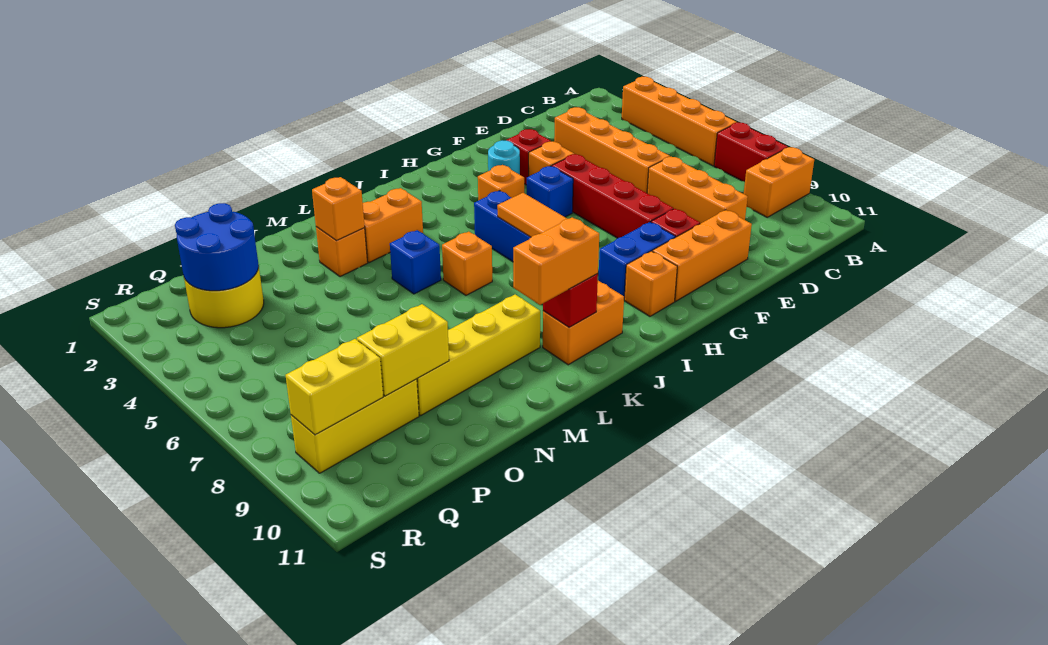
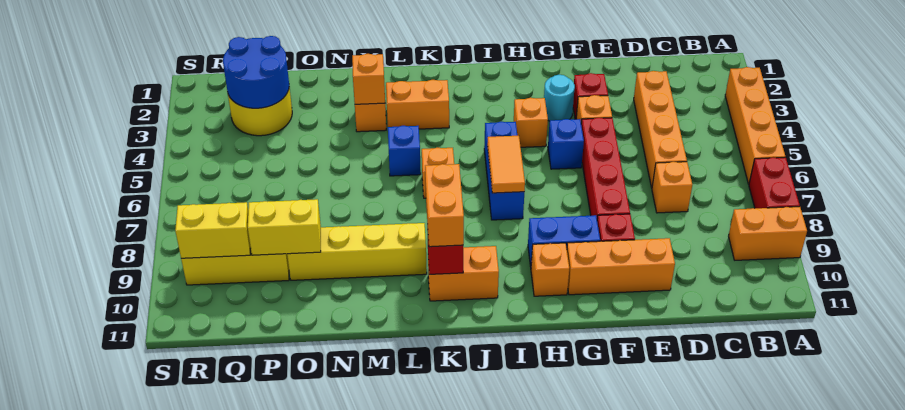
orange 1x3 brick [647,157,748,224] -> orange 1x1 brick [652,162,692,213]
orange 1x2 brick [513,217,599,305] -> orange 1x2 brick turned to [425,164,464,247]

